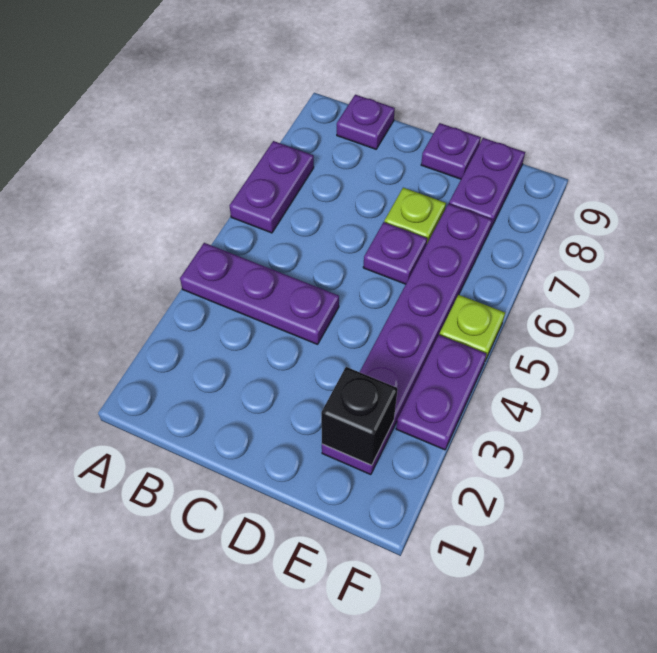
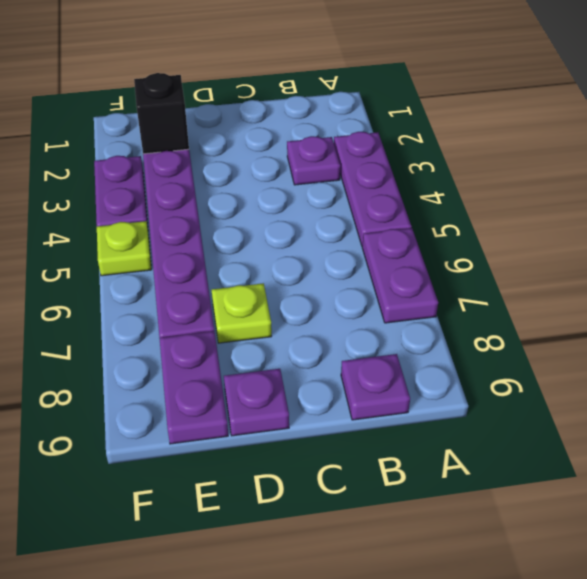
purple 1x3 plate [180,243,339,344] -> purple 1x3 plate turned to [334,132,412,246]
purple 1x1 plate [363,222,427,284] -> purple 1x1 plate moved to [287,136,340,185]

